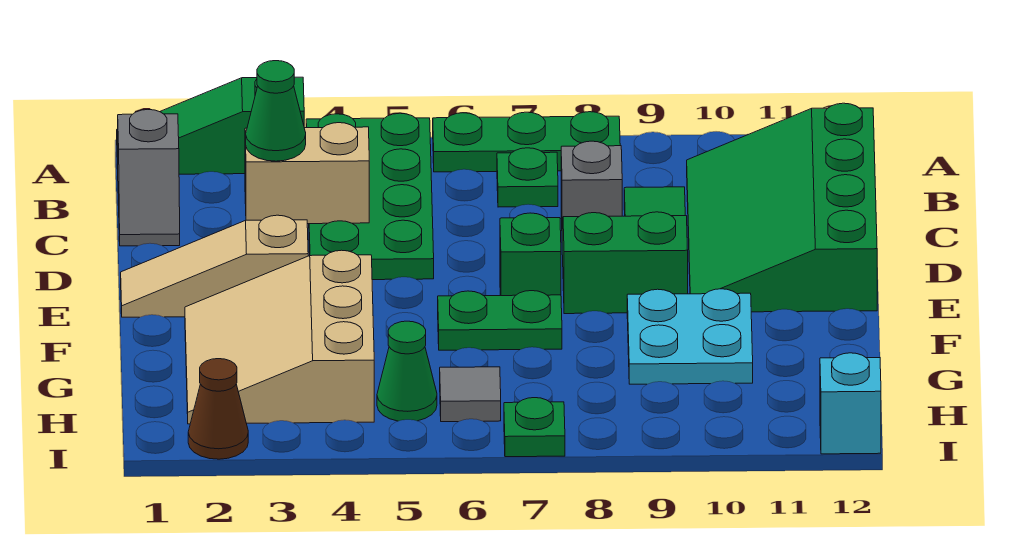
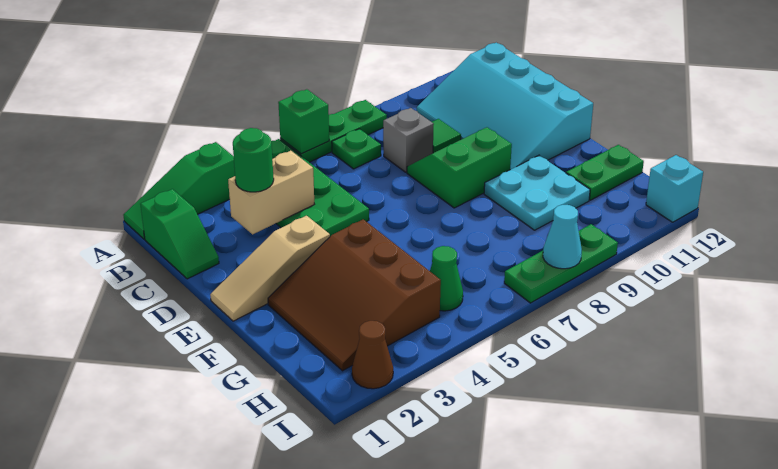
grey 1x2 slope [118,110,180,246] -> green 1x2 slope [140,189,219,279]
green 3x4 slope [687,103,877,312] -> cyan 3x4 slope [417,43,593,169]
green 1x1 cone [246,61,306,161] -> green 1x1 round brick [233,128,274,192]
green 1x1 brick [500,213,561,296] -> green 1x1 brick moved to [278,89,329,154]
tan 3x3 slope [185,250,374,424] -> brown 3x3 slope [268,219,441,371]
green 1x2 plate [438,291,562,350] -> green 1x2 plate moved to [566,145,644,200]
grey 1x1 tile [440,367,501,422] -> none
green 1x1 plate [504,398,565,457] -> green 1x3 plate [504,224,618,303]
none -> cyan 1x1 cone [543,205,582,269]

